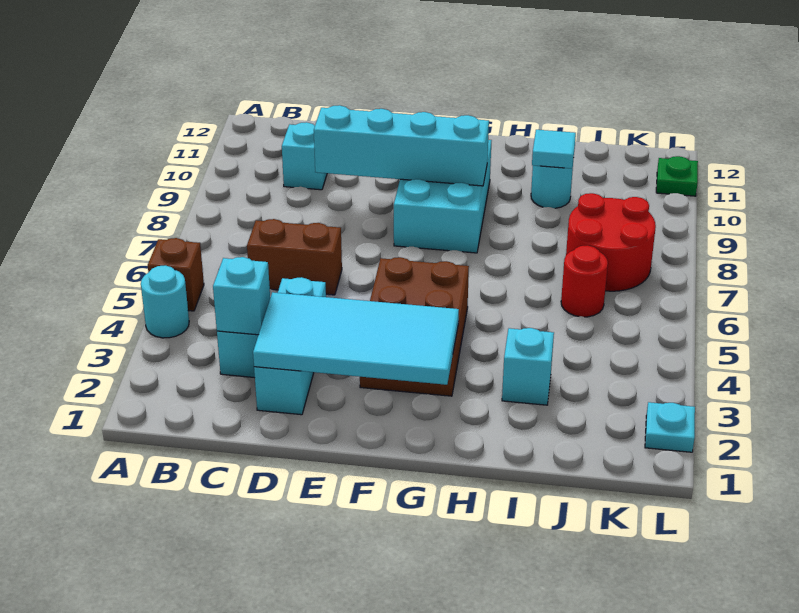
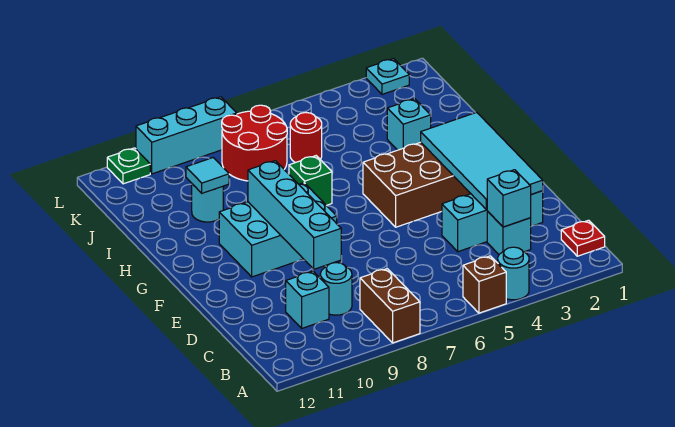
none -> red 1x1 plate [561,220,605,256]
brown 1x2 brick [247,219,342,295] -> brown 1x2 brick moved to [360,269,420,343]
none -> cyan 1x1 round brick [320,263,352,315]
none -> green 1x1 brick [289,156,332,205]
none -> cyan 1x3 brick [136,97,237,174]

